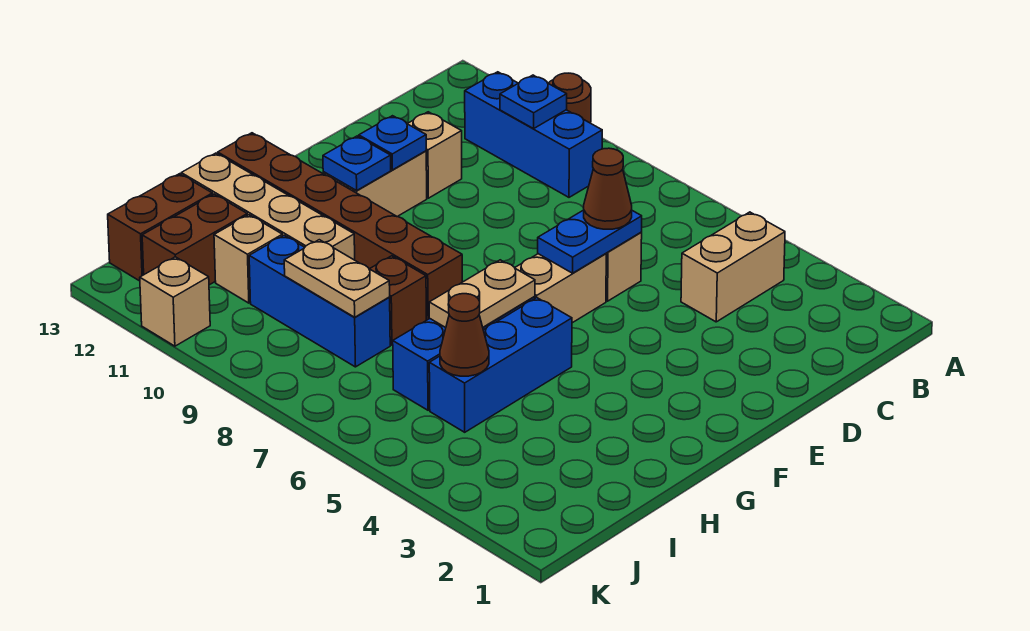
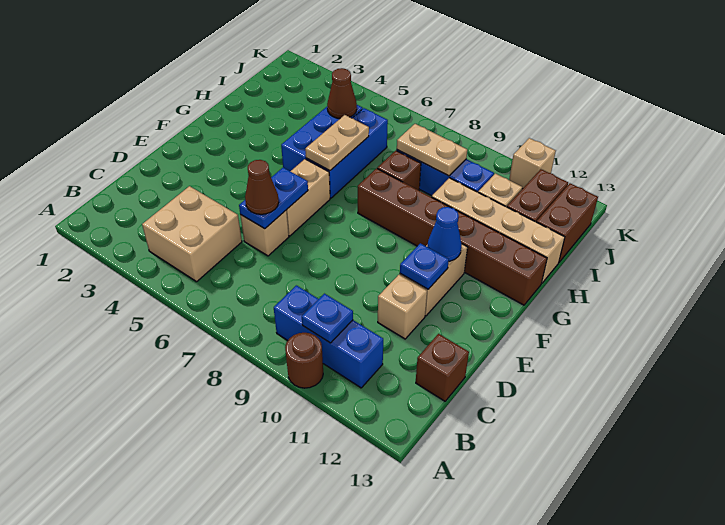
tan 1x2 brick [681,212,785,322] -> tan 2x2 brick [142,186,242,282]
none -> brown 1x1 brick [416,334,469,401]
blue 1x1 plate [323,136,391,190] -> blue 1x1 cone [427,207,462,261]

